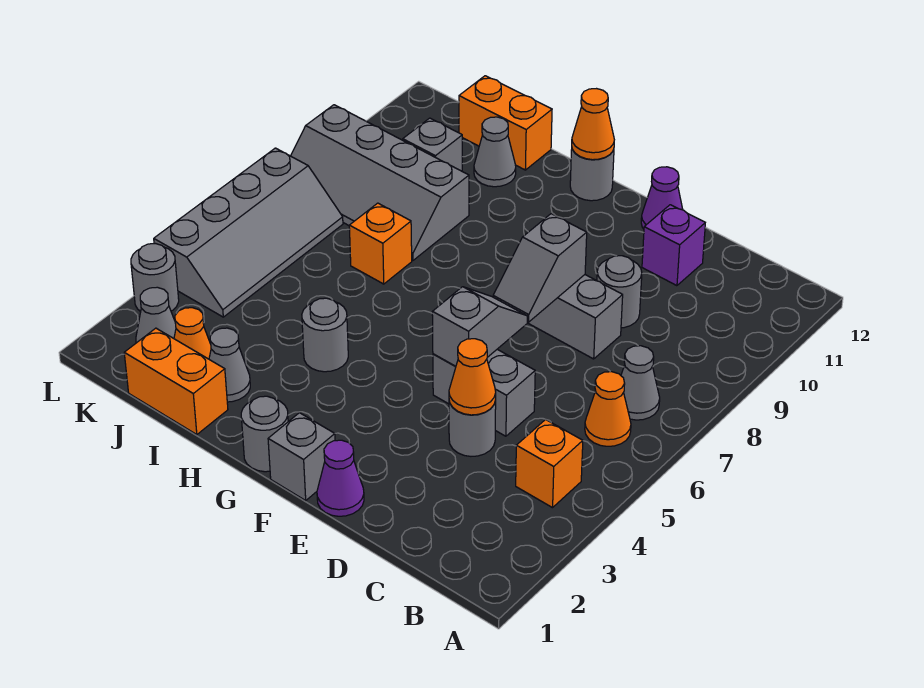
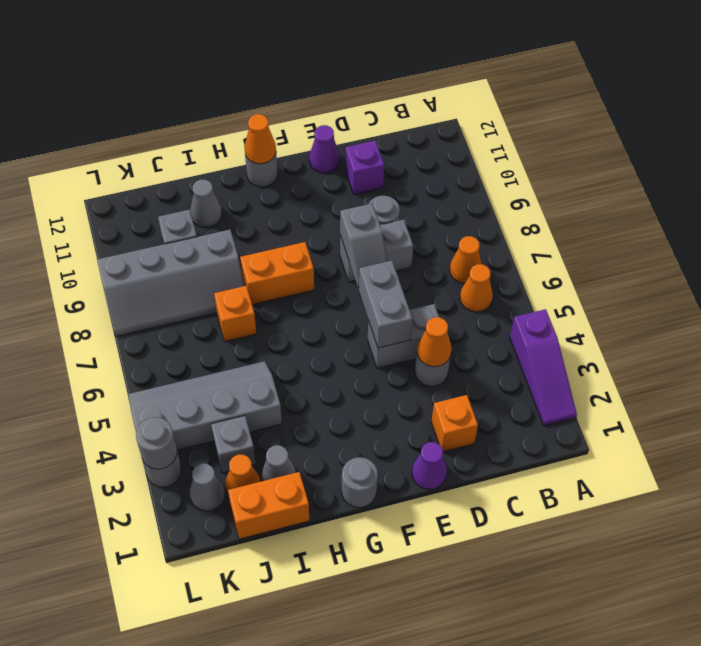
none -> purple 1x3 slope [510,309,577,426]
orange 1x1 brick [516,419,583,508] -> orange 1x1 brick moved to [431,395,478,452]
grey 1x1 cone [621,346,660,420] -> orange 1x1 cone [450,236,481,284]
grey 1x2 slope [432,287,527,366] -> grey 1x2 brick [358,261,413,348]
grey 1x1 brick [268,413,335,500] -> grey 1x1 brick moved to [211,416,256,473]
grey 1x1 round brick [302,298,348,372] -> grey 1x1 round brick moved to [136,417,177,469]
orange 1x2 brick [459,76,552,170] -> orange 1x2 brick moved to [240,242,314,304]
grey 2x4 slope [154,148,343,317] -> grey 2x4 slope turned to [128,361,282,450]

